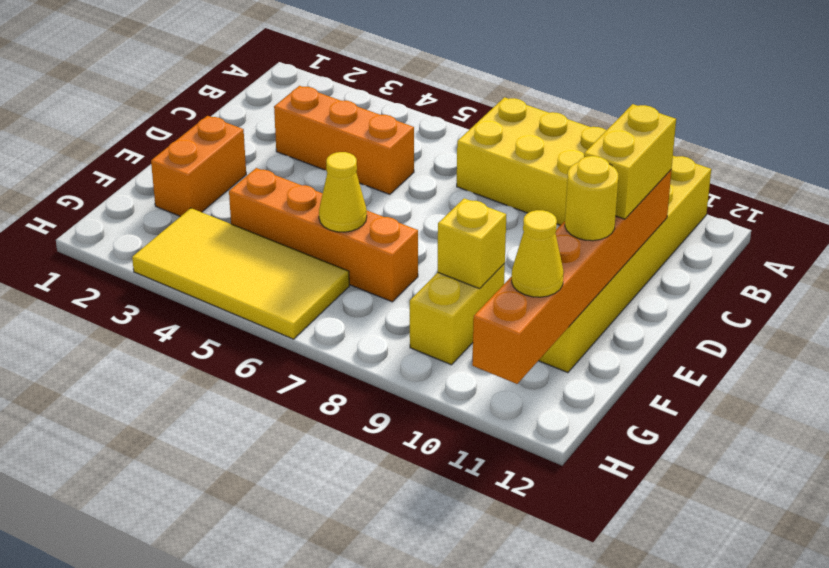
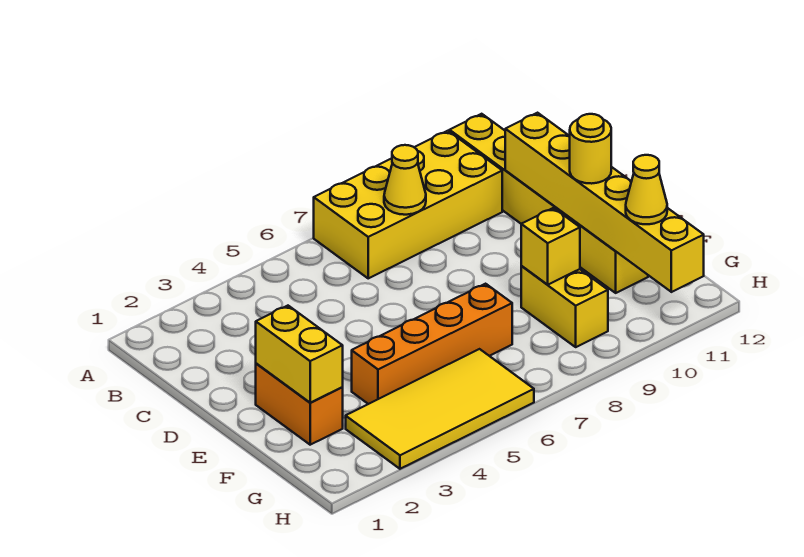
orange 1x3 brick [274,86,414,194] -> none
orange 1x6 brick [472,170,672,384] -> yellow 1x6 brick [505,113,704,292]
yellow 1x2 brick [584,104,676,219] -> yellow 1x2 brick moved to [256,306,343,403]
yellow 1x1 cone [319,152,367,232] -> yellow 1x1 cone moved to [384,145,426,215]

